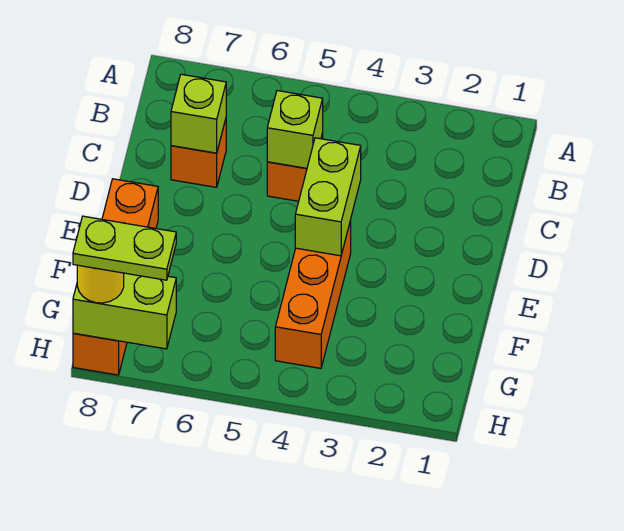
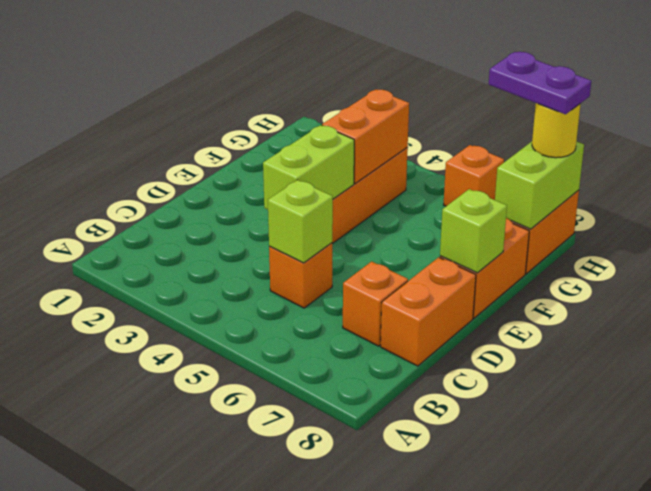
lime 1x1 brick [171,74,226,153] -> lime 1x1 brick moved to [440,189,507,273]
none -> orange 1x2 brick [381,257,476,366]
none -> orange 1x2 brick [322,90,409,184]
none -> orange 1x1 brick [444,145,504,206]
lime 1x2 brick [73,273,176,349] -> lime 1x2 brick turned to [495,141,584,229]
lime 1x2 plate [73,216,176,280] -> purple 1x2 plate [489,52,591,114]

